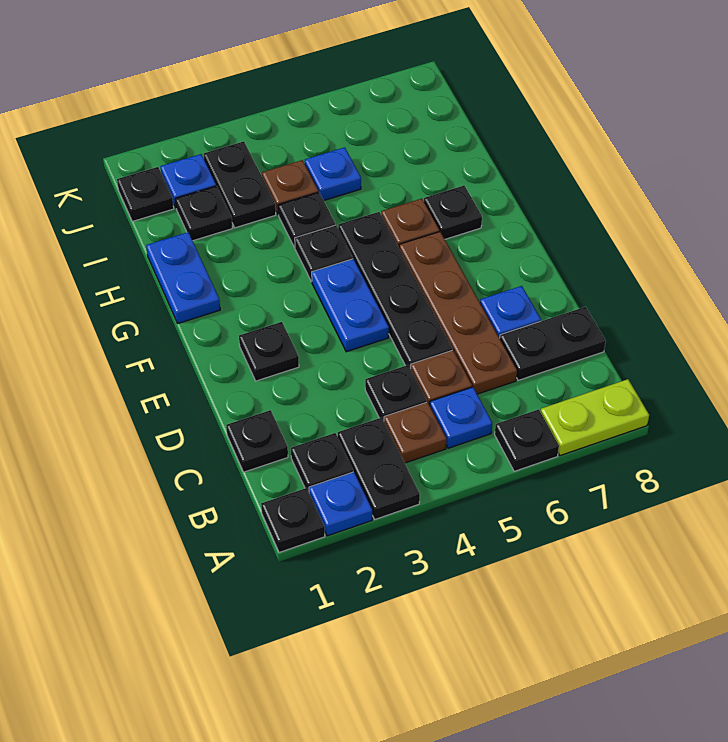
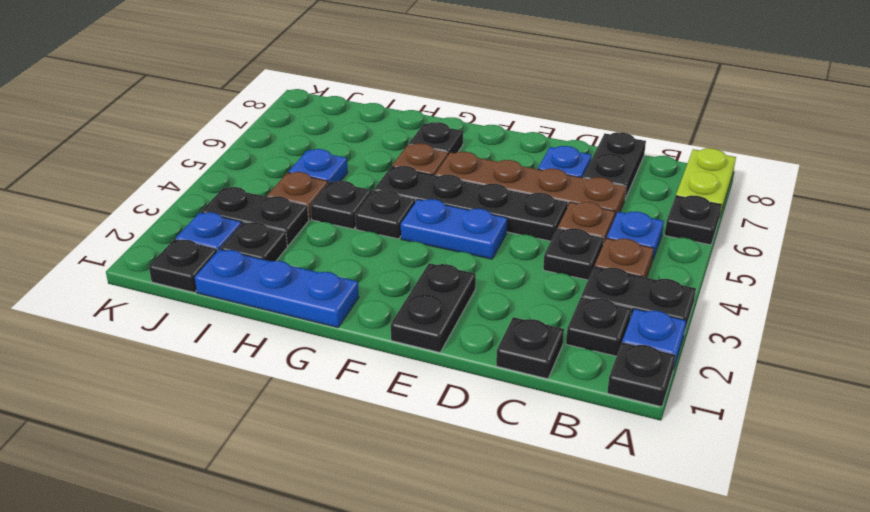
black 1x1 plate [239,322,299,381] -> black 1x2 plate [391,263,476,352]
blue 1x2 plate [146,232,220,323] -> blue 1x3 plate [195,249,359,328]

